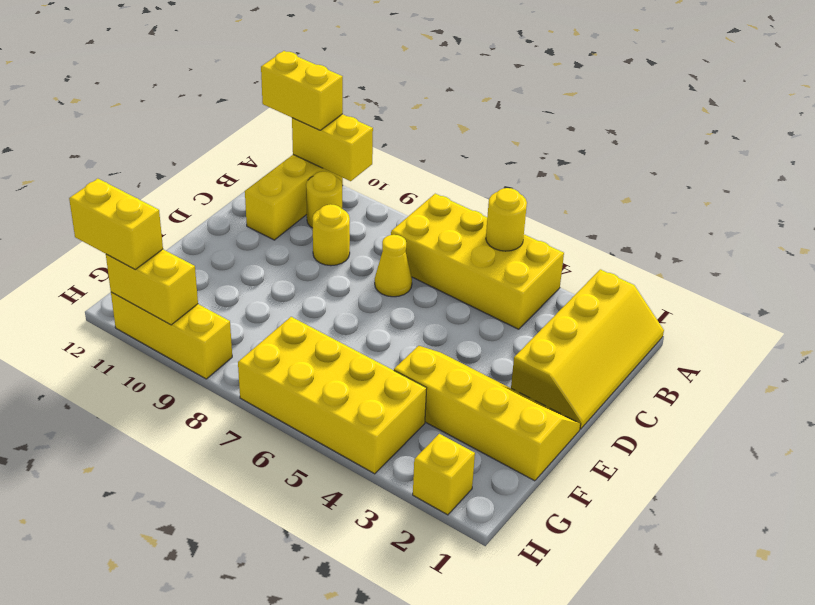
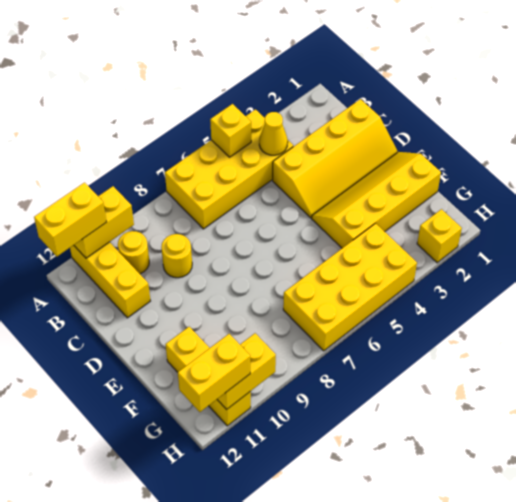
yellow 2x4 slope [511,269,664,429] -> yellow 2x4 slope turned to [273,99,397,218]
yellow 1x1 round brick [486,188,527,251] -> yellow 1x1 brick [210,104,251,157]
yellow 1x1 cone [375,235,412,297] -> yellow 1x1 cone moved to [259,112,288,155]
yellow 1x3 brick [111,292,232,379] -> yellow 1x3 brick turned to [165,327,251,426]

